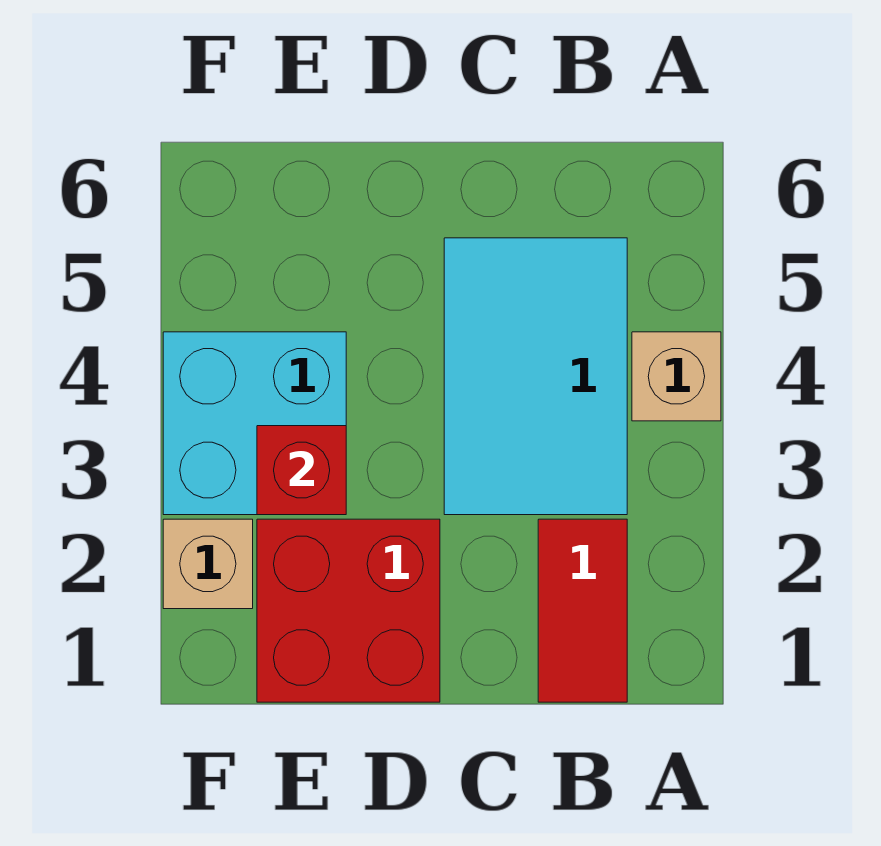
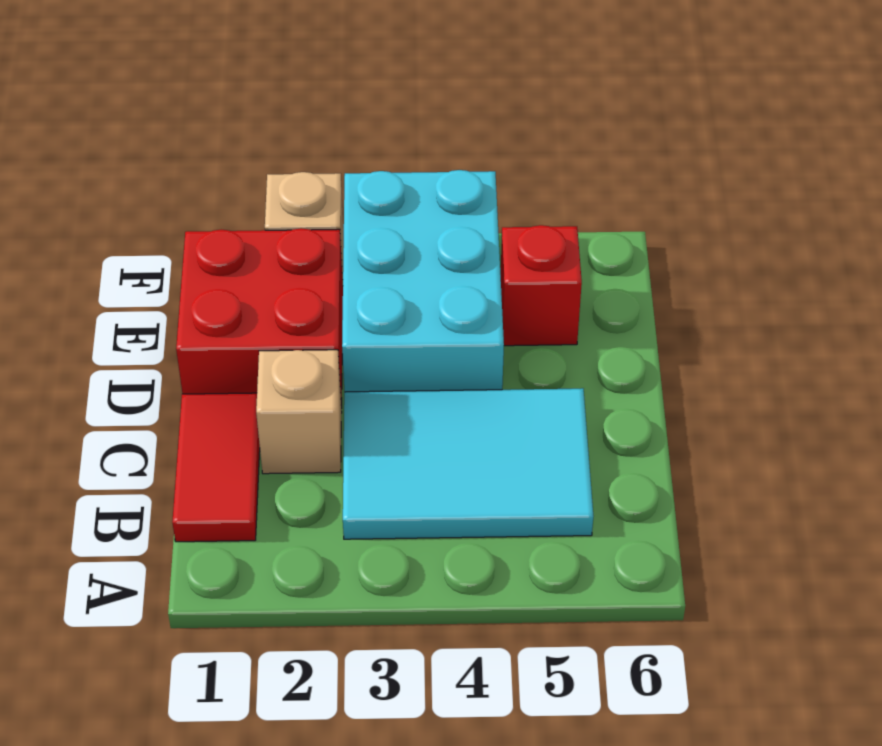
tan 1x1 brick [632,332,721,421] -> tan 1x1 brick moved to [256,350,342,474]
red 1x2 tile [538,519,627,702] -> red 1x2 tile turned to [172,393,260,542]
cyan 2x2 brick [163,332,346,515] -> cyan 2x3 brick [342,170,504,392]
red 1x1 brick [257,426,346,515] -> red 1x1 brick moved to [501,225,582,346]

